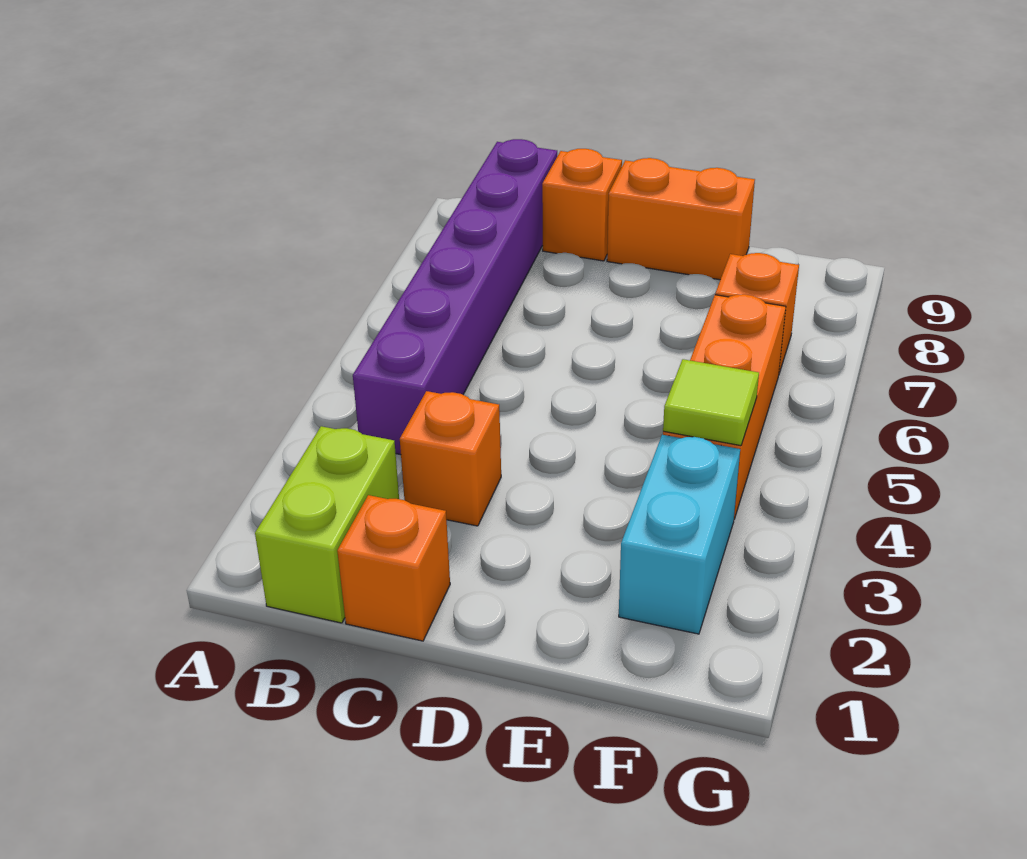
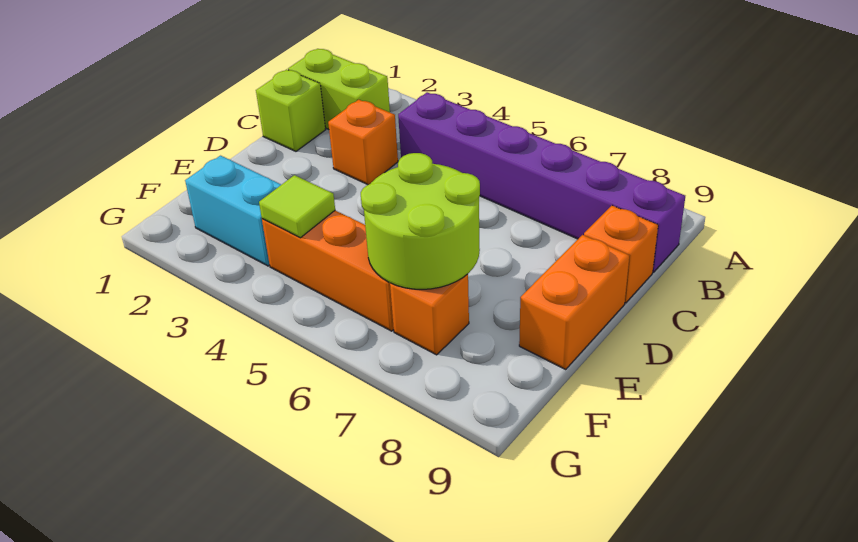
orange 1x1 brick [337,495,450,641] -> lime 1x1 brick [256,69,326,151]
none -> lime 2x2 round brick [361,153,480,289]

